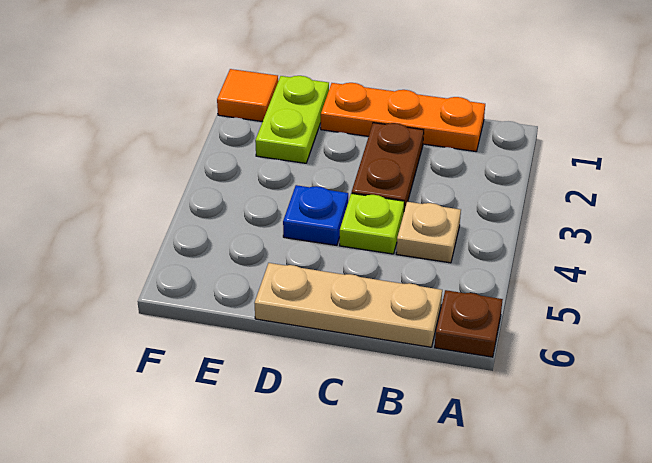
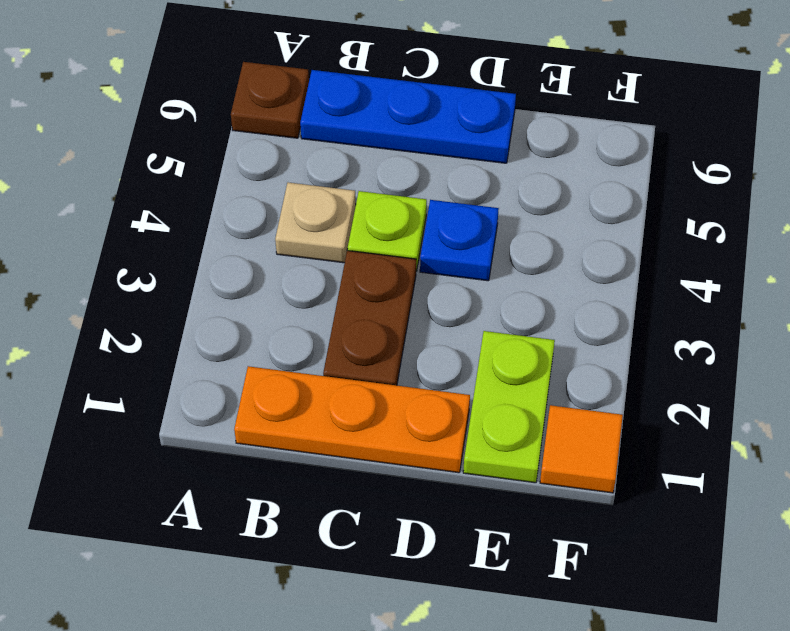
tan 1x3 plate [255,263,442,347] -> blue 1x3 plate [300,70,516,163]

